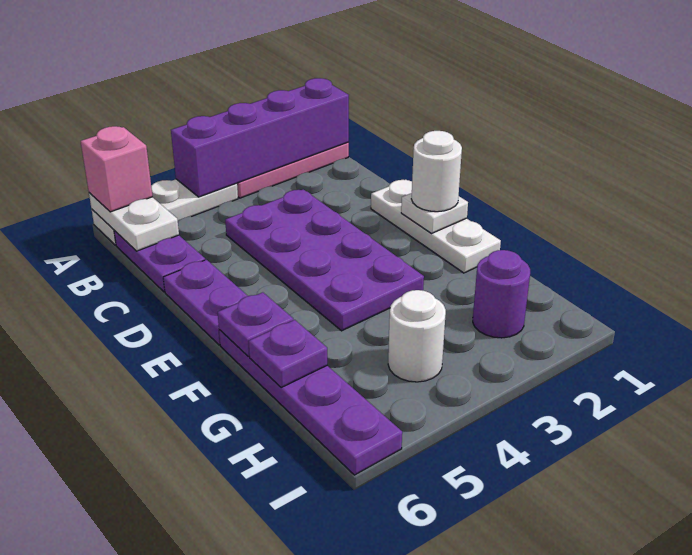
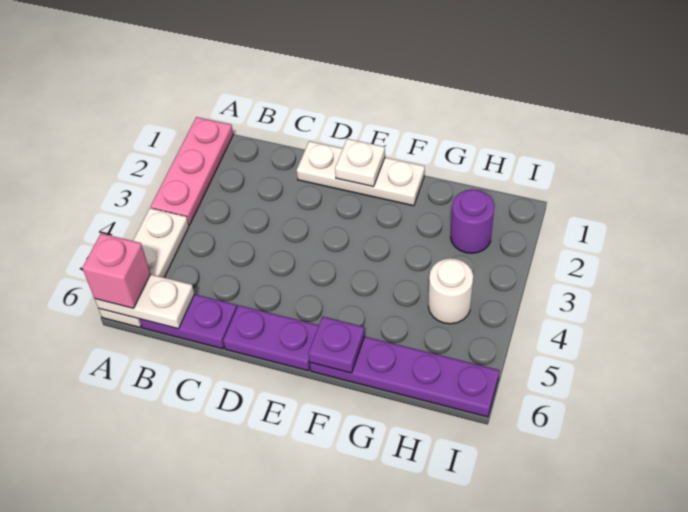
purple 1x4 brick [171,78,349,197] -> none
purple 2x4 plate [225,189,424,331] -> none
white 1x1 round brick [411,131,462,212] -> none
purple 1x1 plate [249,320,327,388] -> none

